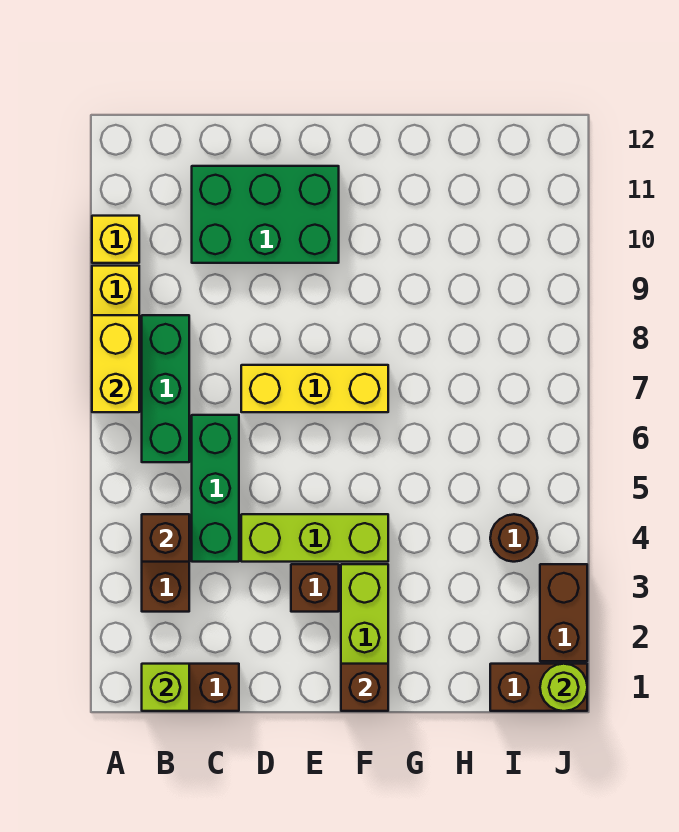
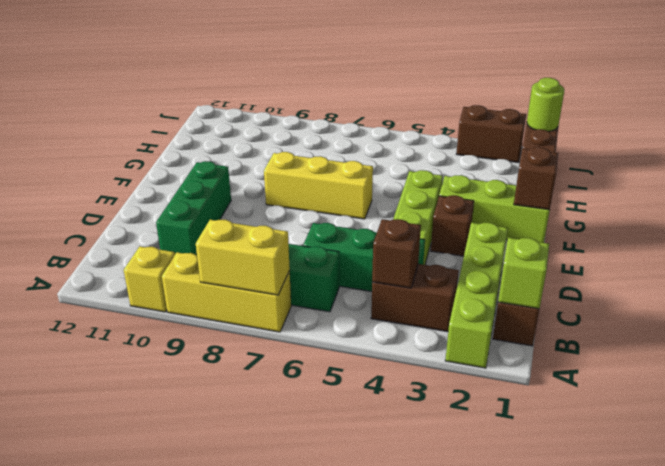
none -> lime 1x4 brick [445,223,508,368]
green 2x3 brick [192,166,339,263] -> green 1x3 brick [156,161,231,255]
yellow 1x3 brick [241,365,388,412] -> yellow 1x3 brick turned to [264,152,373,219]
brown 1x1 round brick [490,514,538,562] -> none

